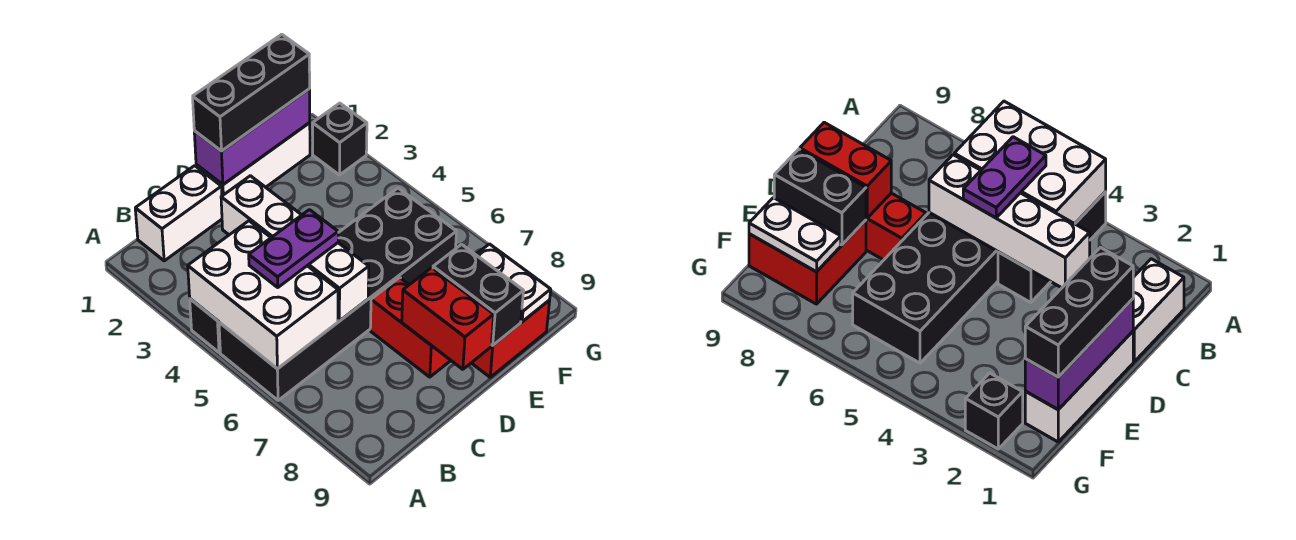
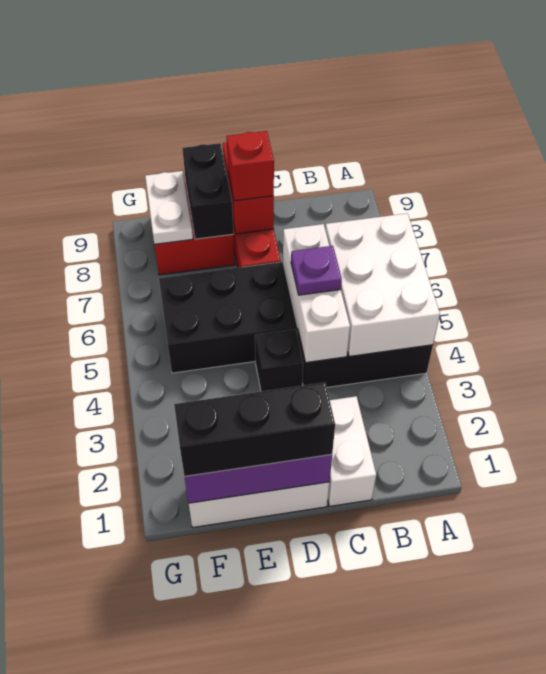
white 1x2 brick [135,166,222,261] -> white 1x2 brick turned to [328,396,376,506]
purple 1x2 plate [249,210,338,287] -> purple 1x1 plate [291,246,342,295]
white 1x4 brick [221,176,369,321] -> white 1x3 brick [283,224,350,363]
none -> red 1x1 brick [227,131,274,201]
black 1x1 brick [313,103,367,175] -> black 1x1 brick moved to [255,329,303,391]

